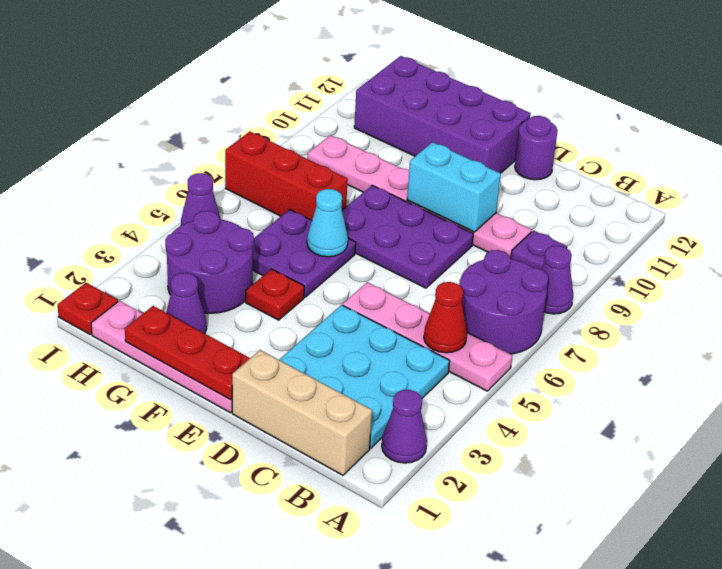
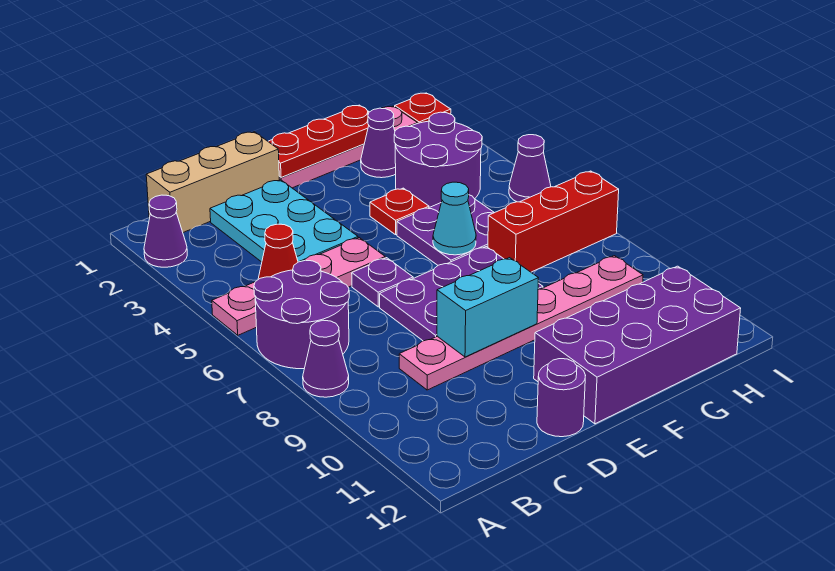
cyan 3x3 plate [279,305,450,448] -> cyan 2x3 plate [210,180,358,262]
purple 1x1 plate [511,230,567,269] -> purple 1x1 plate moved to [352,258,413,307]

